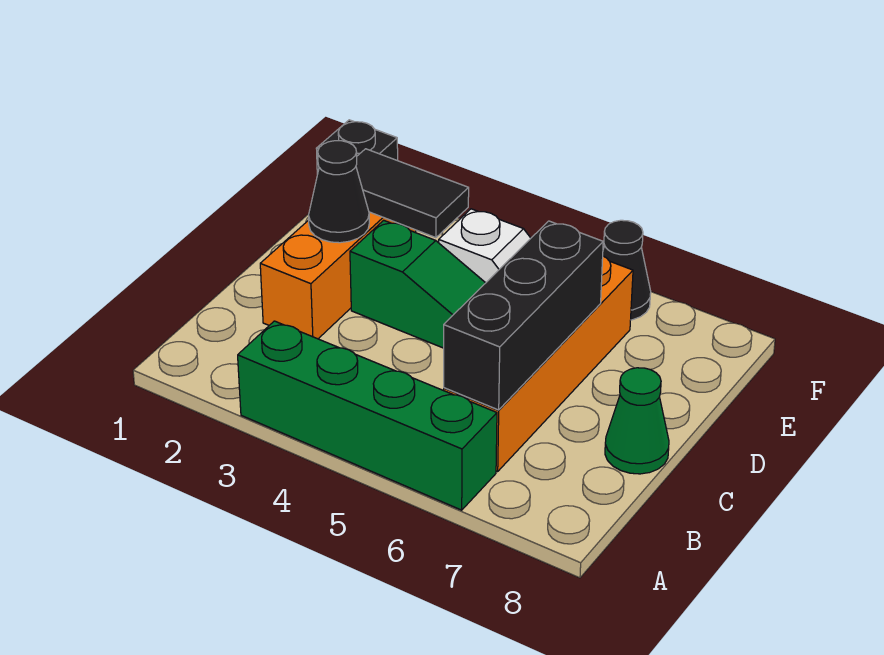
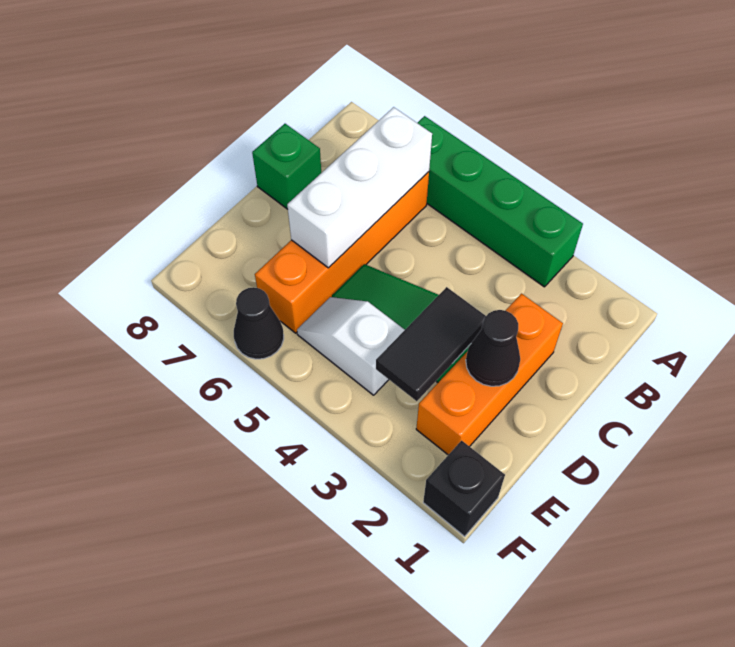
black 1x3 brick [444,221,603,410] -> white 1x3 brick [287,107,432,268]
green 1x1 cone [605,368,669,474] -> green 1x1 brick [252,124,321,209]
black 1x2 tile [356,149,469,238] -> black 1x2 tile turned to [376,287,486,401]

